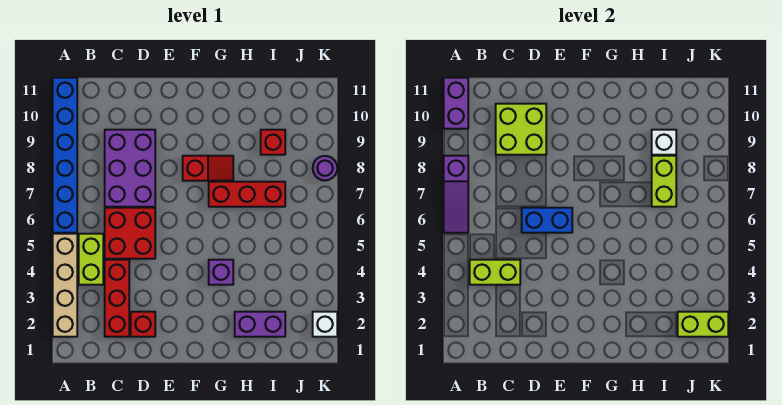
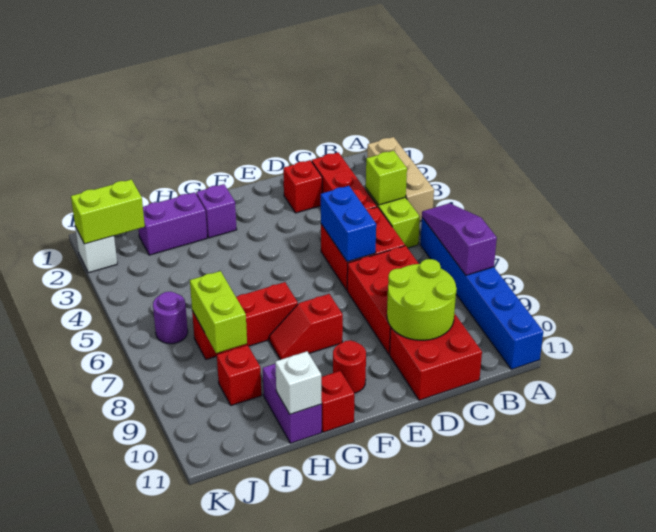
tan 1x4 brick [53,234,77,337] -> tan 1x3 brick [367,137,434,221]
purple 1x2 brick [444,78,468,129] -> purple 1x2 brick moved to [263,364,322,443]
lime 1x2 brick [470,260,520,285] -> lime 1x1 brick [366,151,407,205]
purple 2x3 brick [105,130,155,207] -> red 2x3 brick [347,246,419,354]
lime 2x2 brick [496,104,546,155] -> lime 2x2 round brick [387,259,457,340]
none -> red 2x2 brick [390,313,482,400]
blue 1x2 brick [522,208,572,233] -> blue 1x2 brick turned to [321,186,376,262]
none -> red 1x1 round brick [333,340,366,393]
purple 1x1 brick [209,260,233,285] -> purple 1x1 brick moved to [196,184,237,238]
none -> red 1x1 brick [321,371,354,432]
white 1x1 brick [652,130,676,155] -> white 1x1 brick moved to [275,351,322,414]
purple 1x1 round brick [313,156,337,181] -> purple 1x1 round brick moved to [153,292,188,344]

